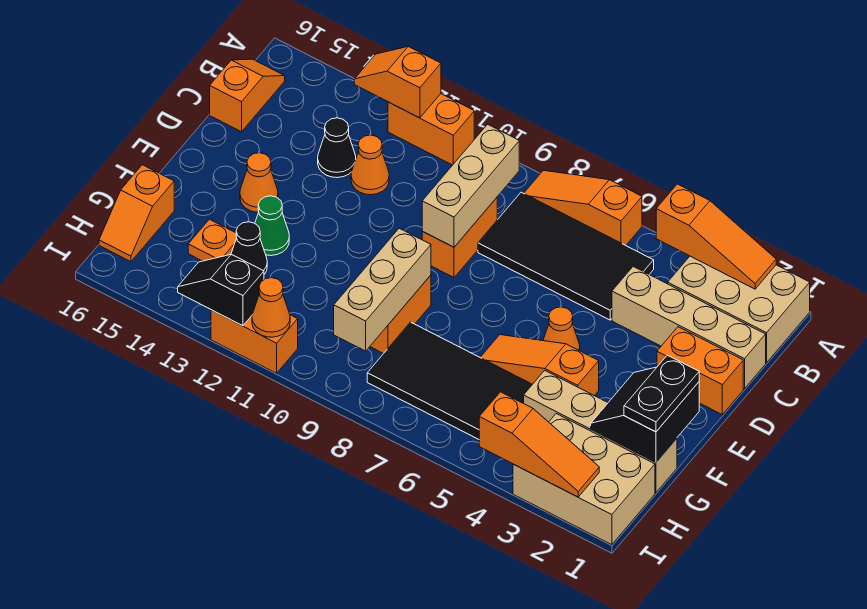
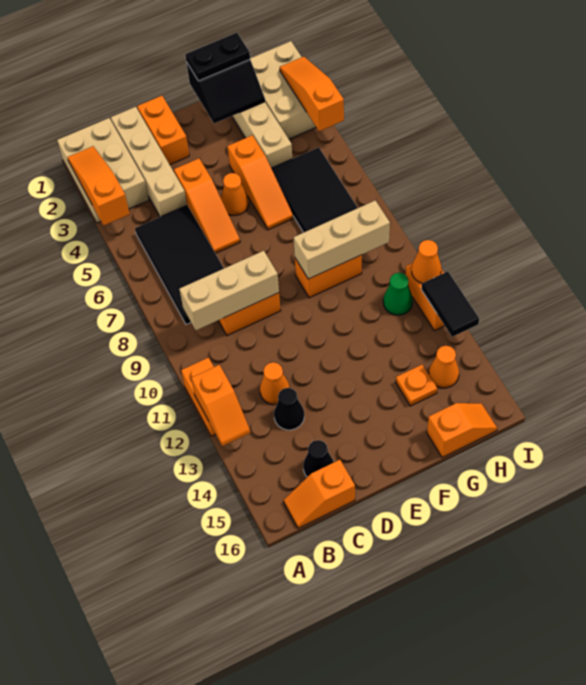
orange 1x3 slope [524,170,642,245] -> orange 1x3 slope moved to [174,158,240,253]
orange 1x1 cone [240,153,278,212] -> orange 1x1 cone moved to [429,346,459,388]
green 1x1 cone [255,196,289,256] -> green 1x1 cone moved to [383,273,413,315]
black 1x1 cone [231,222,267,274] -> black 1x1 cone moved to [303,440,334,477]
black 1x2 slope [178,254,264,326] -> black 1x2 tile [421,271,479,337]

